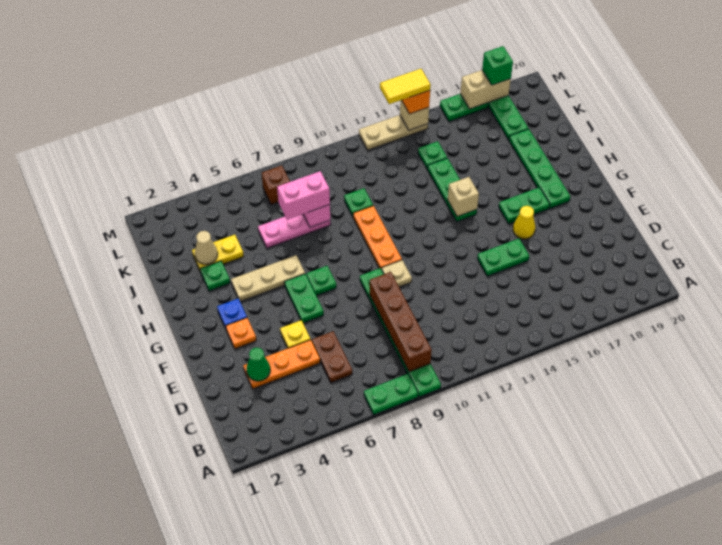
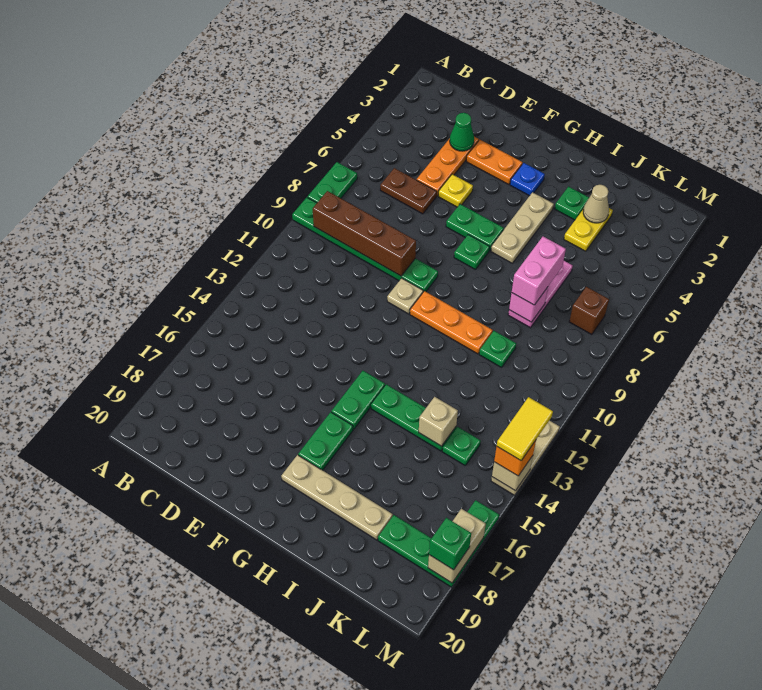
green 1x2 plate [477,239,529,276] -> green 1x2 plate moved to [331,371,385,429]
orange 1x1 plate [226,318,256,349] -> orange 1x2 plate [466,140,522,185]
yellow 1x1 cone [513,206,535,239] -> none
green 1x4 plate [509,129,570,208] -> tan 1x4 plate [281,455,393,540]
tan 1x1 brick [448,177,479,216] -> tan 1x1 brick moved to [419,397,458,446]

